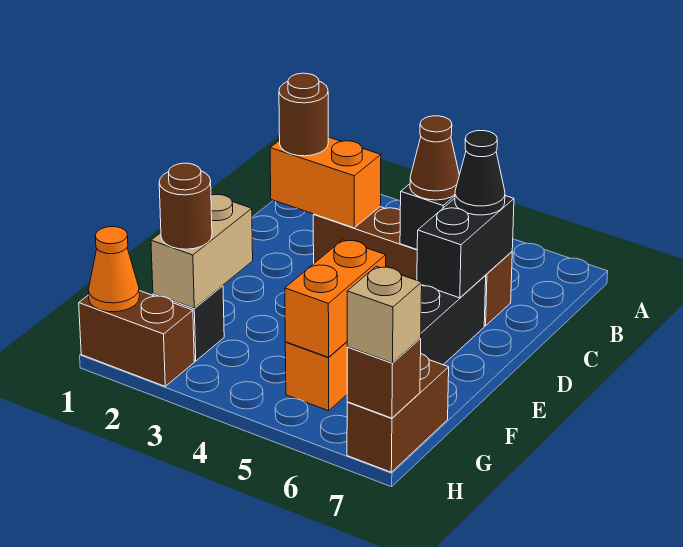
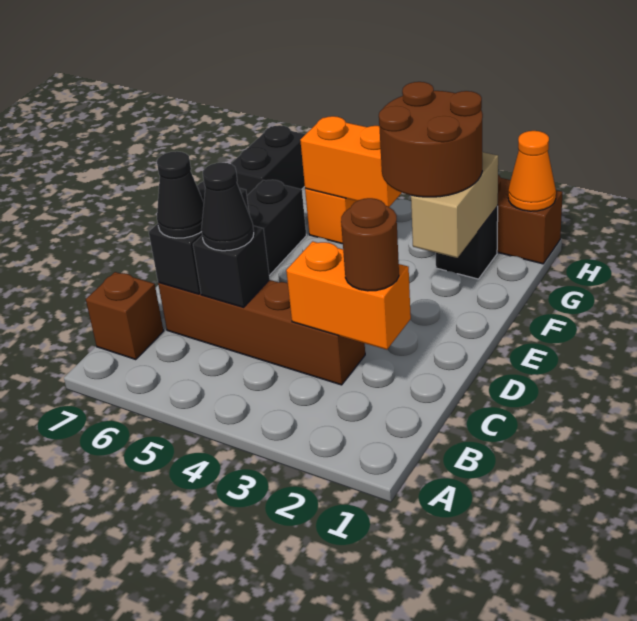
brown 1x1 cone [410,116,459,200] -> black 1x1 cone [201,163,254,251]
orange 1x2 brick [285,240,386,357] -> orange 1x2 brick turned to [300,116,402,207]
brown 1x1 round brick [159,163,212,249] -> brown 2x2 round brick [379,82,483,197]
brown 1x2 brick [347,354,449,472] -> black 1x2 brick [231,125,305,195]
brown 1x1 brick [347,338,421,418] -> brown 1x1 brick moved to [86,272,163,360]
tan 1x1 brick [347,266,422,363] -> none

